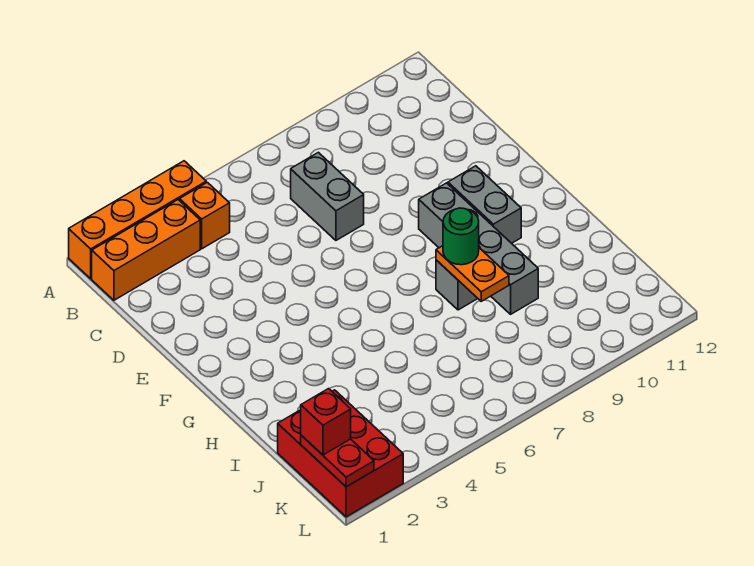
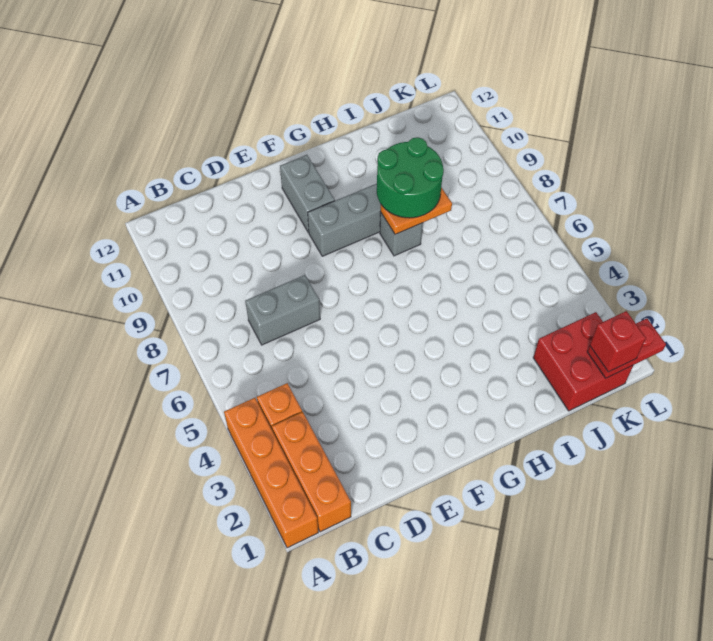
grey 1x2 brick [448,166,521,243] -> grey 1x2 brick turned to [280,155,335,233]
green 1x1 round brick [443,208,479,265] -> green 2x2 round brick [377,137,444,218]
red 2x3 brick [278,390,403,517] -> red 2x2 brick [533,312,633,411]

